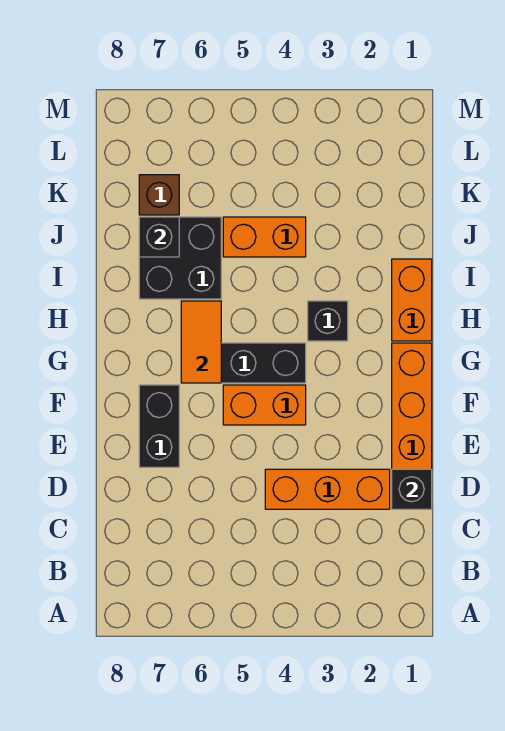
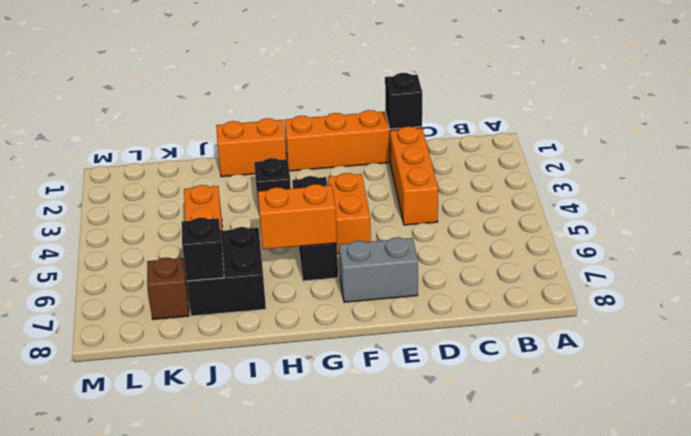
black 1x2 brick [139,385,179,467] -> grey 1x2 brick [339,237,418,302]
orange 1x2 tile [181,301,221,383] -> orange 1x2 brick [258,184,337,249]

